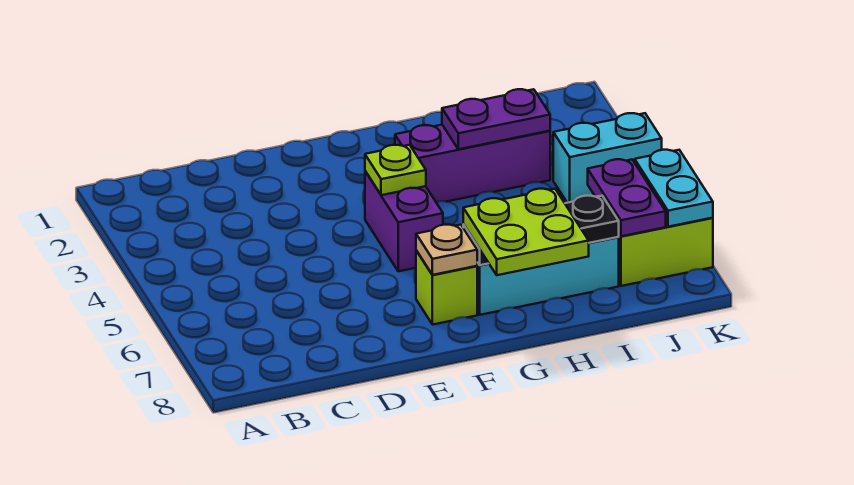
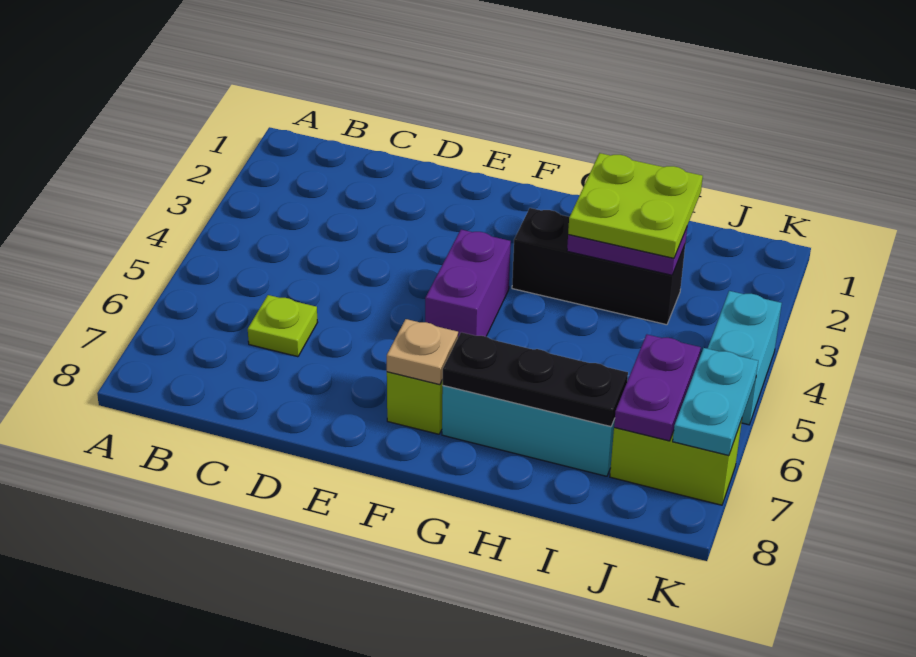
lime 1x1 plate [365,145,426,195] -> lime 1x1 plate moved to [248,295,318,357]
purple 1x3 brick [395,125,550,202] -> black 1x3 brick [512,208,685,325]
lime 2x2 plate [463,189,589,275] -> lime 2x2 plate moved to [568,153,703,258]
cyan 1x2 brick [553,113,662,203] -> cyan 1x2 brick turned to [707,291,782,425]

